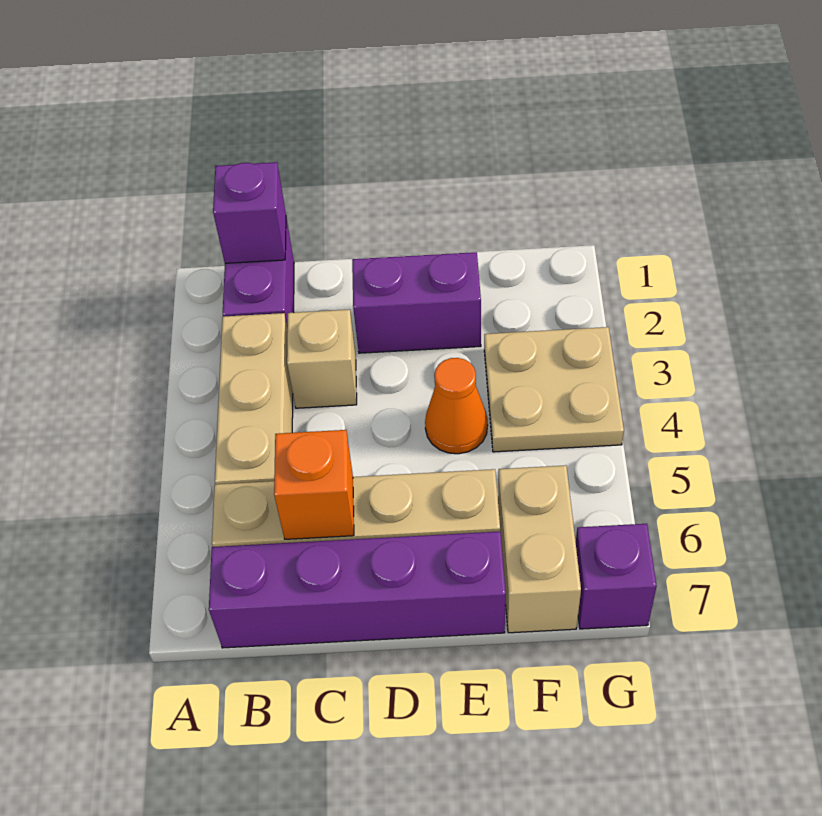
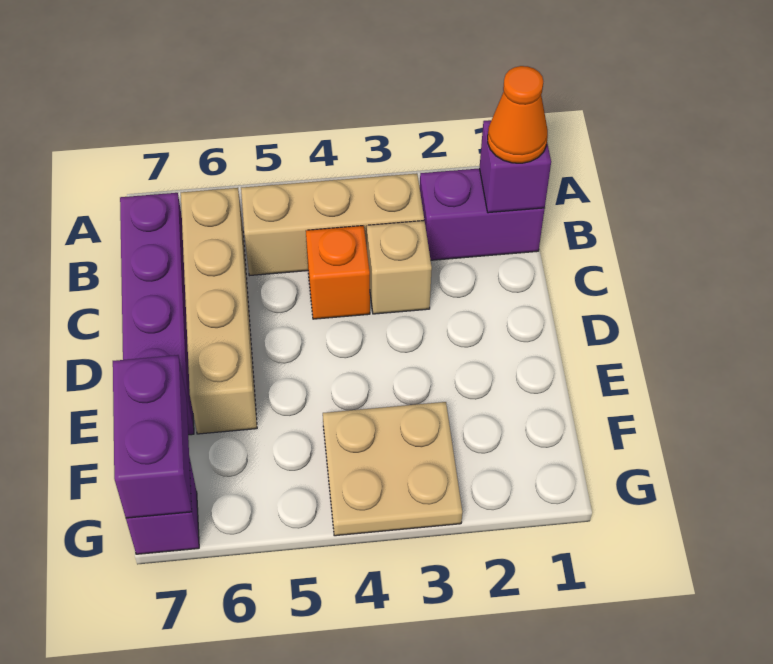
orange 1x1 brick [274,430,354,539] -> orange 1x1 brick moved to [306,226,370,319]
purple 1x2 brick [352,252,481,353] -> purple 1x2 brick moved to [113,355,192,518]
orange 1x1 cone [425,358,488,454] -> orange 1x1 cone moved to [488,66,548,163]
tan 1x2 brick [498,465,581,633] -> none

